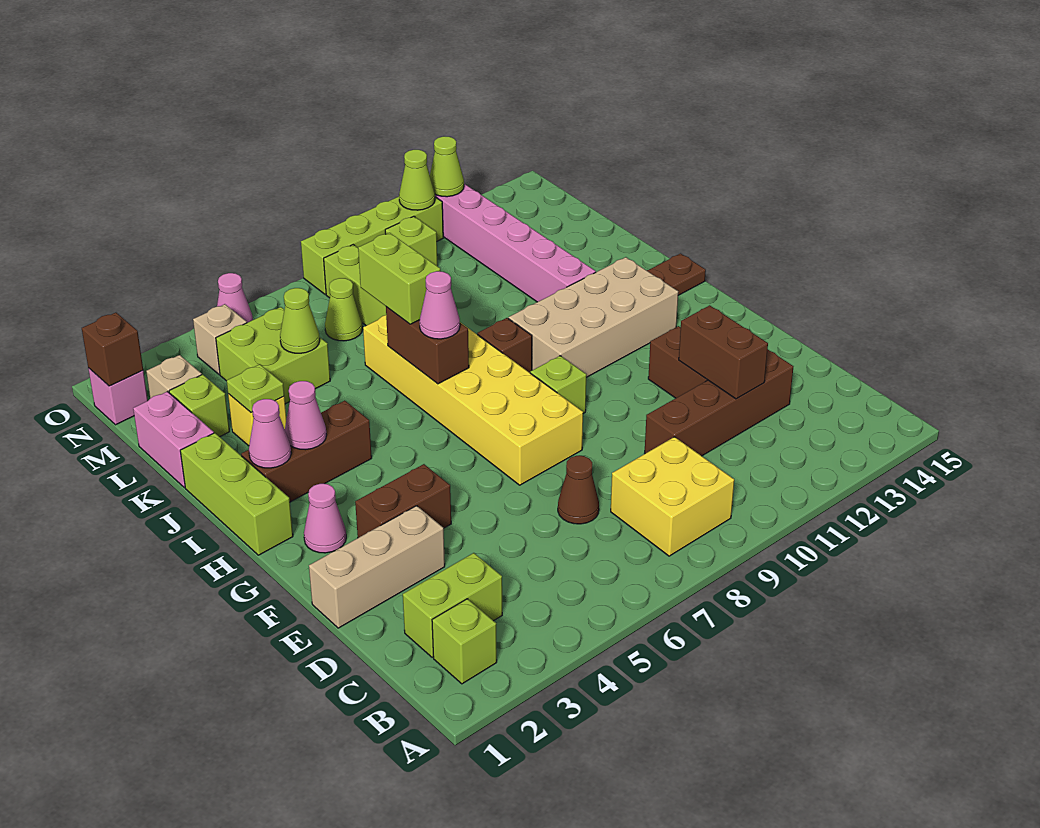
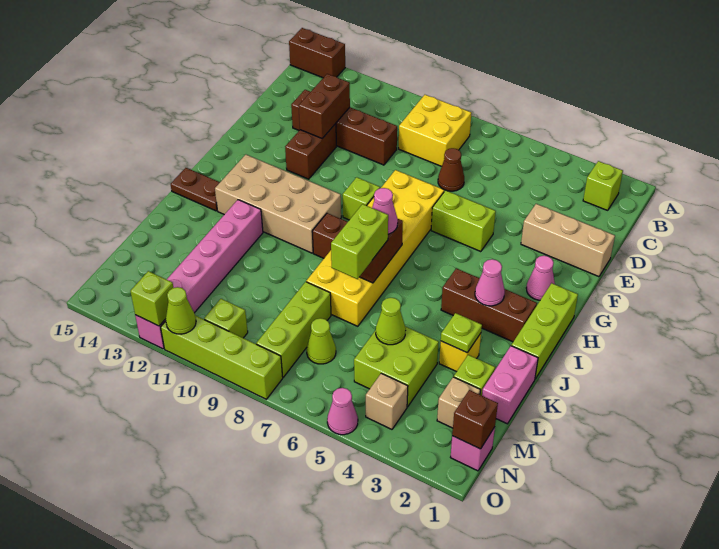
lime 1x2 brick [403,553,502,657] -> lime 1x2 brick moved to [431,190,496,252]
brown 1x2 brick [355,464,451,538] -> brown 1x2 brick moved to [289,28,345,78]
pink 1x1 cone [249,399,291,468] -> none
lime 1x1 cone [430,136,464,197] -> lime 1x1 brick [130,271,173,326]

